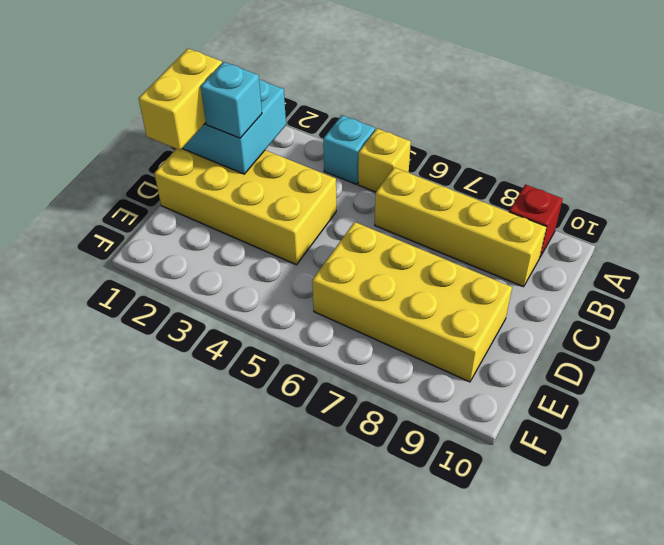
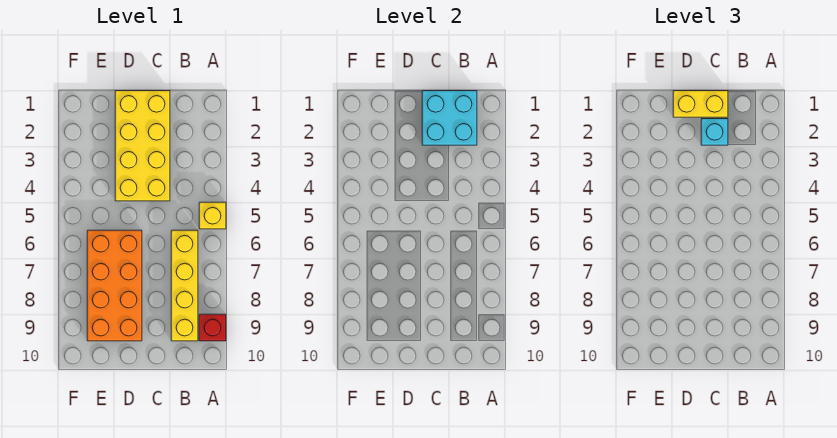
cyan 1x1 brick [323,115,375,184] -> none
yellow 2x4 brick [312,222,512,382] -> orange 2x4 brick [87,230,142,341]

